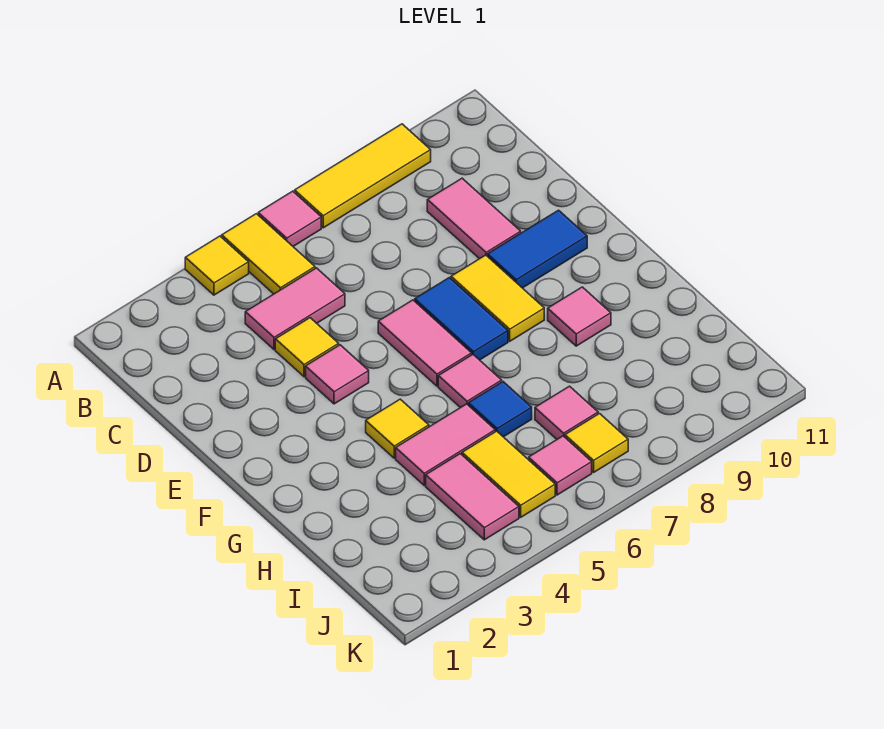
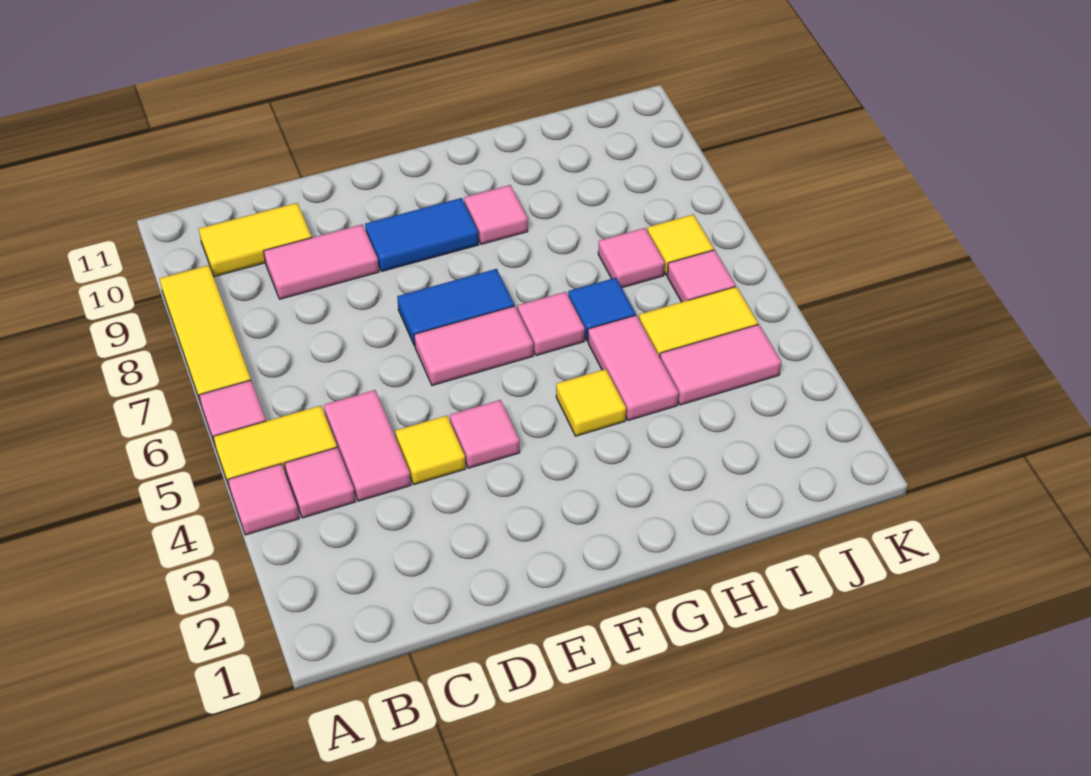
yellow 1x1 tile [185,236,249,295] -> pink 1x1 tile [228,464,299,535]
none -> pink 1x1 tile [285,448,355,518]
yellow 1x2 tile [451,255,544,341] -> yellow 1x2 tile moved to [199,203,312,277]
blue 1x2 tile [488,210,587,288] -> blue 1x2 tile turned to [365,198,479,271]

